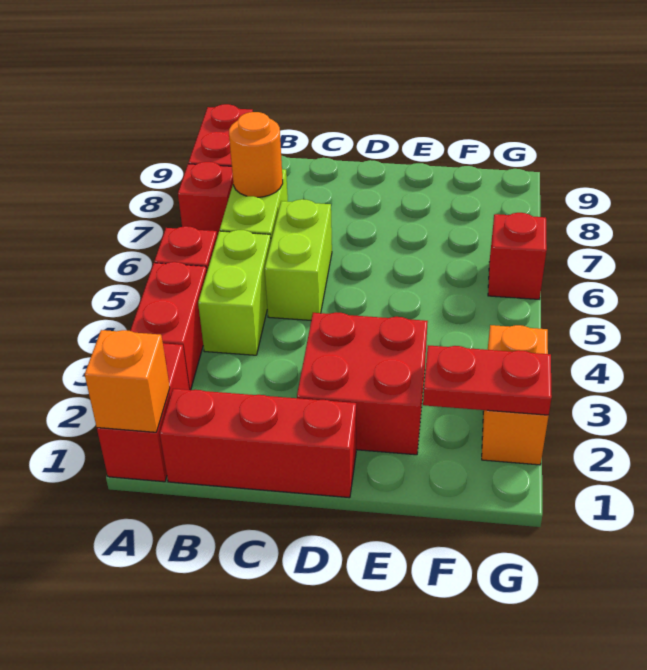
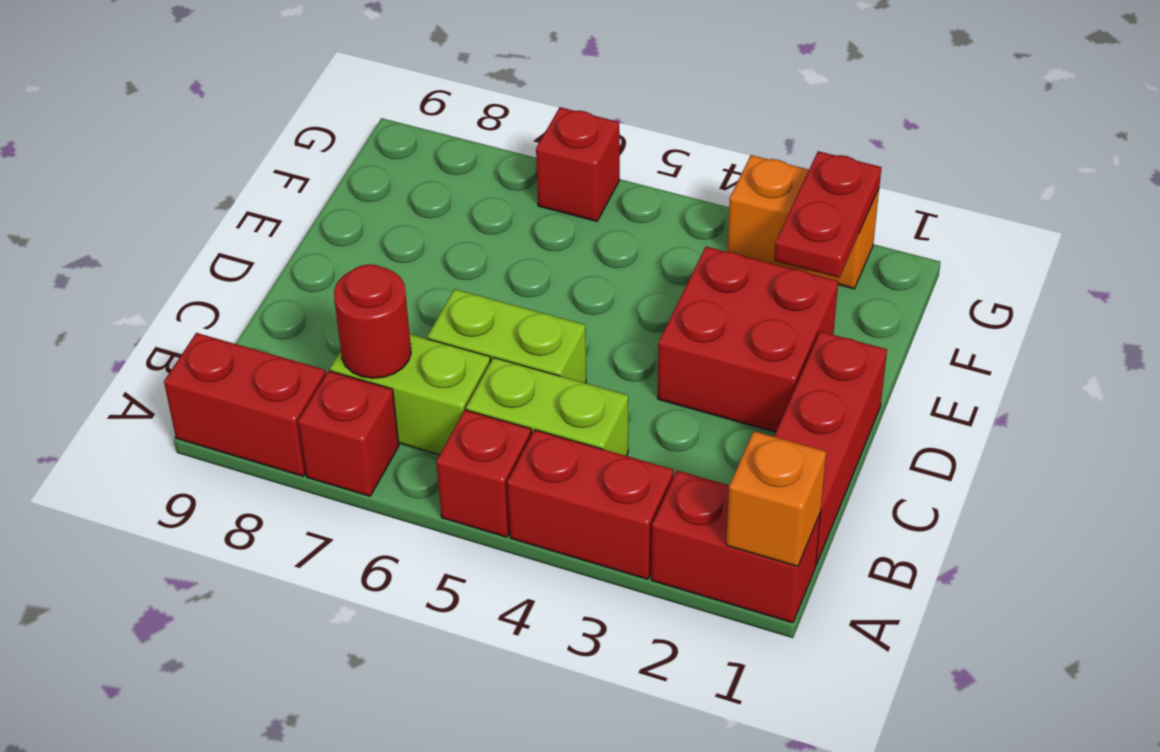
orange 1x1 round brick [229,112,283,197] -> red 1x1 round brick [334,264,411,378]

